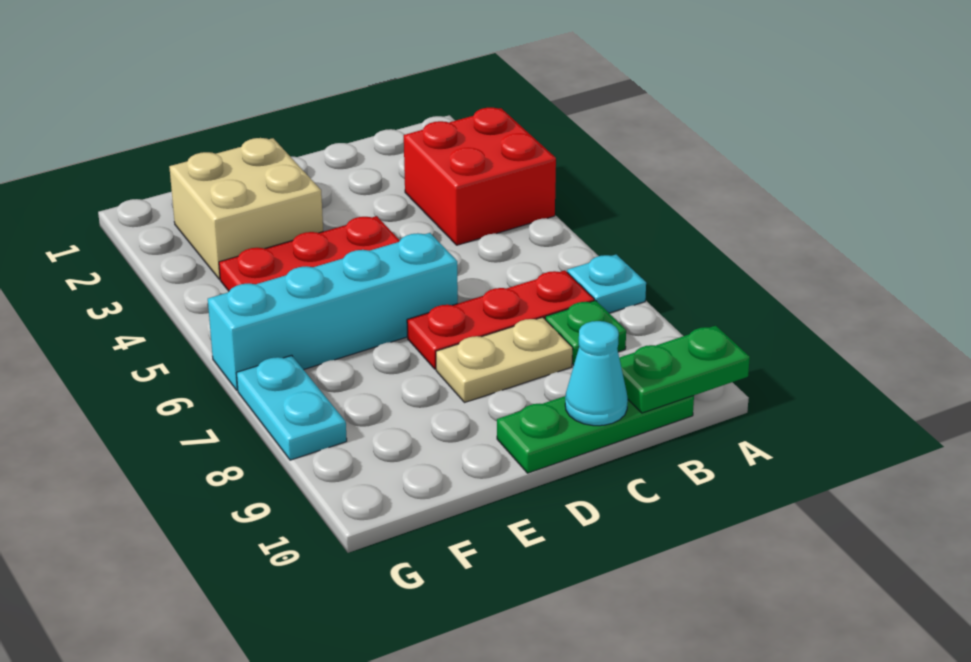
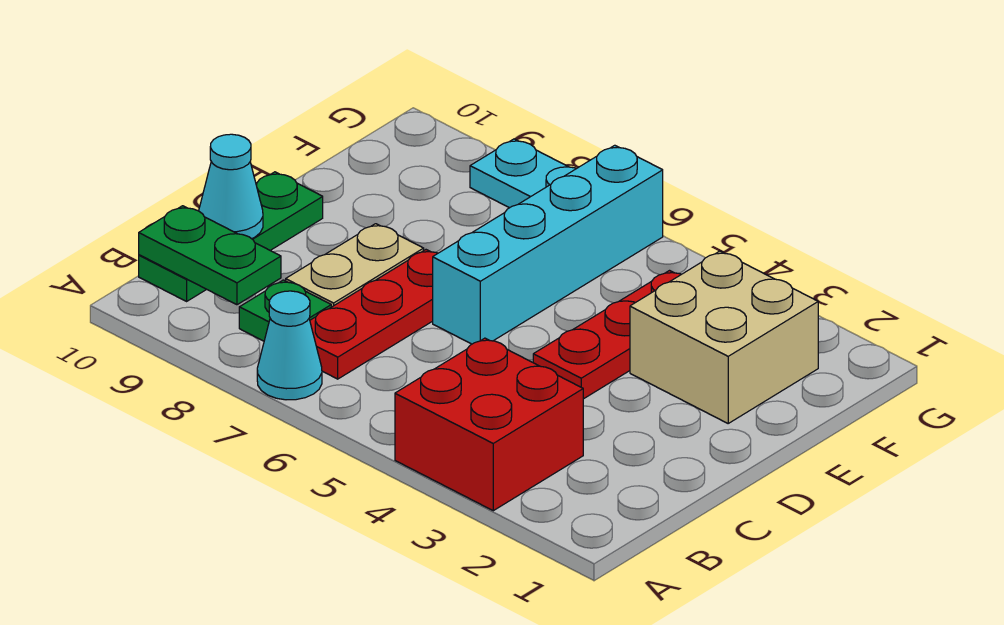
cyan 1x1 plate [567,255,646,313] -> cyan 1x1 cone [257,291,322,400]
green 1x2 plate [619,326,750,413] -> green 1x2 plate turned to [139,206,281,305]

